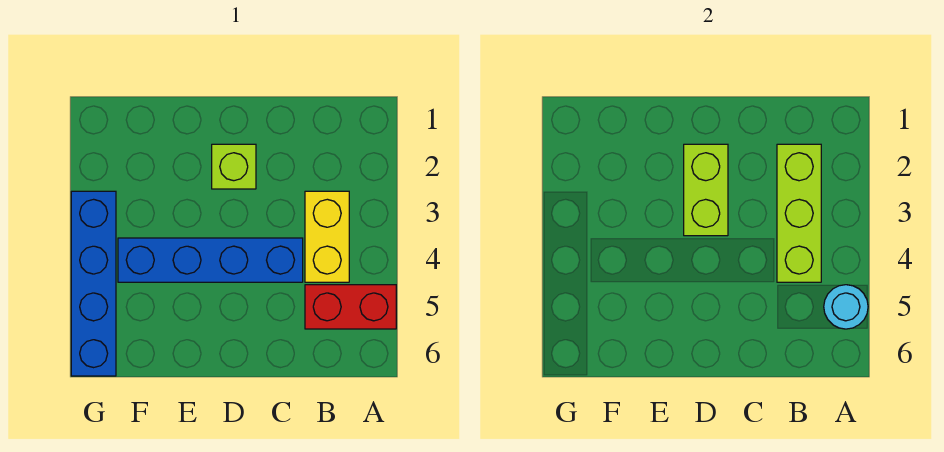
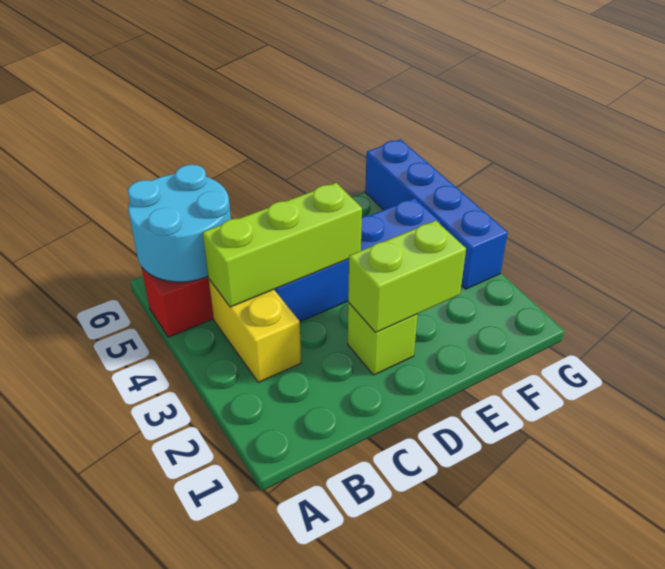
cyan 1x1 round brick [824,285,868,329] -> cyan 2x2 round brick [128,165,231,282]
lime 1x3 brick [777,144,821,282] -> lime 1x3 brick turned to [203,183,362,307]
lime 1x2 brick [684,144,728,236] -> lime 1x2 brick turned to [348,220,466,333]

